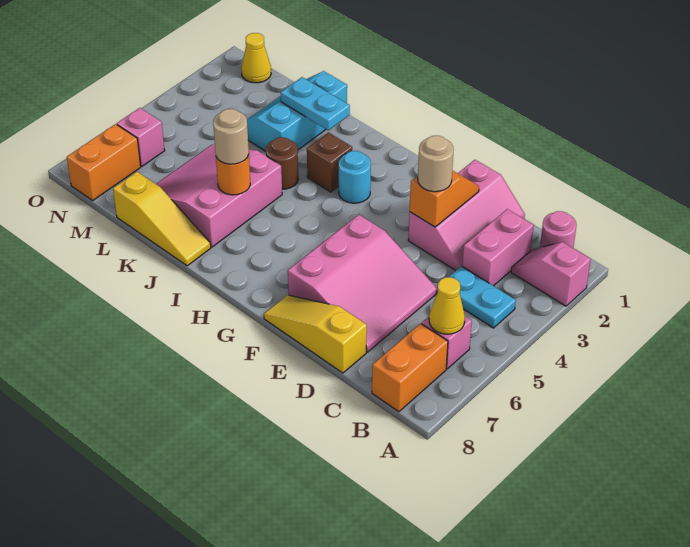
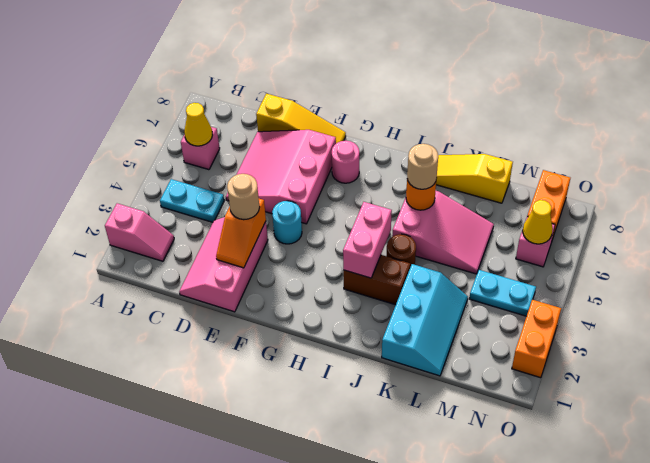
pink 1x1 round brick [540,211,576,248] -> pink 1x1 round brick moved to [332,141,359,183]
orange 1x2 brick [372,323,448,412] -> orange 1x2 brick moved to [512,300,561,378]
pink 1x2 brick [462,209,534,286] -> pink 1x2 brick moved to [343,202,392,278]
cyan 1x1 round brick [339,151,371,203] -> cyan 1x1 round brick moved to [272,201,302,244]
brown 1x1 brick [307,133,352,192] -> brown 1x2 brick [343,255,410,305]
cyan 1x2 plate [281,77,350,130] -> cyan 1x2 plate moved to [469,270,536,316]
pink 3x3 slope [157,145,282,247] -> pink 2x3 slope [392,191,494,274]
yellow 1x1 cone [241,33,271,83] -> yellow 1x1 cone moved to [523,200,553,244]

